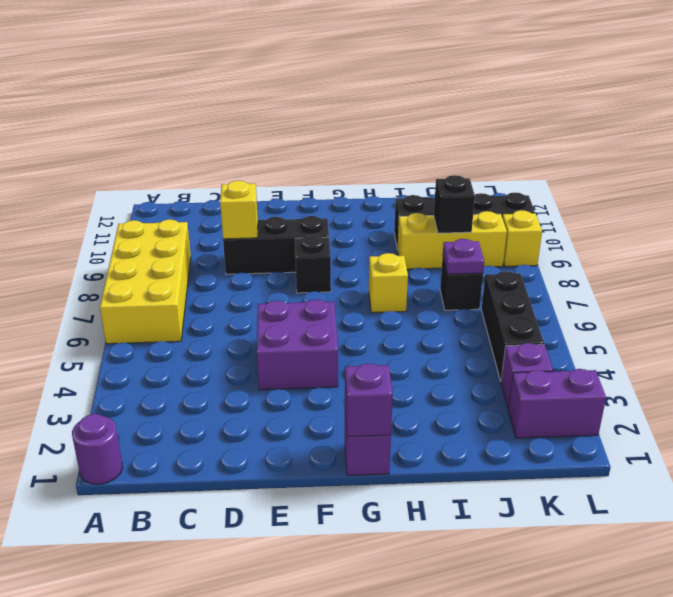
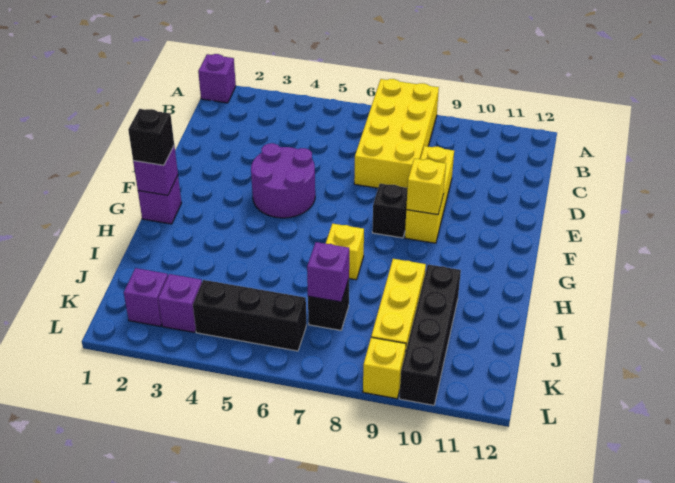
purple 1x1 round brick [72,414,123,484] -> purple 1x1 brick [198,54,236,103]
yellow 2x4 brick [100,219,191,344] -> yellow 2x4 brick turned to [354,79,439,188]
black 1x3 brick [223,216,329,274] -> yellow 1x3 brick [405,146,454,243]
yellow 1x1 brick [220,181,258,239] -> yellow 1x1 brick moved to [406,159,446,215]
purple 2x2 brick [257,299,338,390] -> purple 2x2 round brick [251,143,315,218]
purple 1x1 plate [443,239,484,274] -> purple 1x1 brick [307,242,349,302]
black 1x1 brick [434,175,475,233] -> black 1x1 brick moved to [128,109,174,165]
purple 1x2 brick [508,369,606,438] -> purple 1x1 brick [124,268,168,326]

